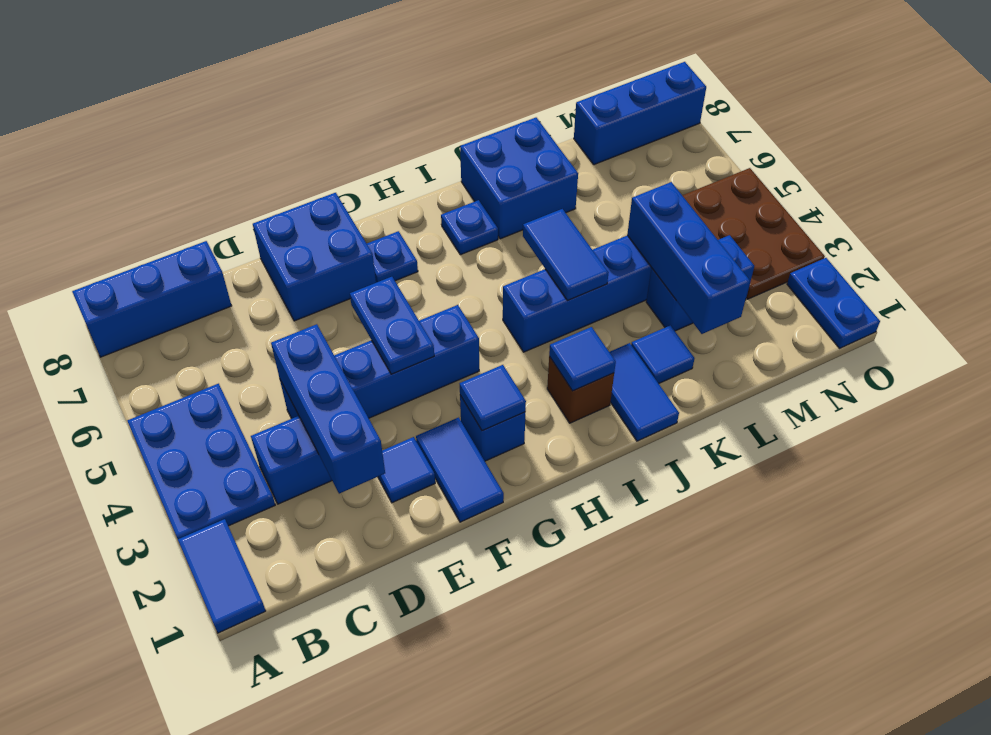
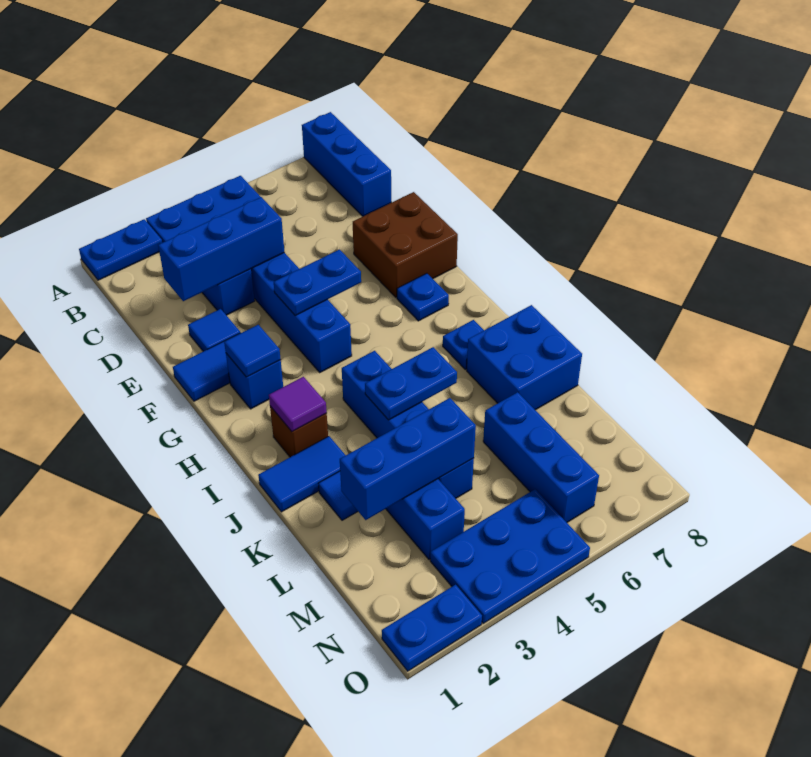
blue 1x2 tile [178,519,266,633] -> blue 1x2 plate [79,219,162,280]
blue 2x2 brick [253,193,376,321] -> brown 2x2 brick [353,192,458,297]
blue 1x1 tile [549,327,616,391] -> purple 1x1 tile [269,377,327,432]
blue 1x2 tile [523,209,609,300] -> blue 1x2 plate [365,347,457,420]
blue 1x3 brick [574,62,706,165] -> blue 1x3 brick moved to [483,392,599,522]
brown 2x3 plate [682,168,825,299] -> blue 2x3 plate [430,489,590,623]

